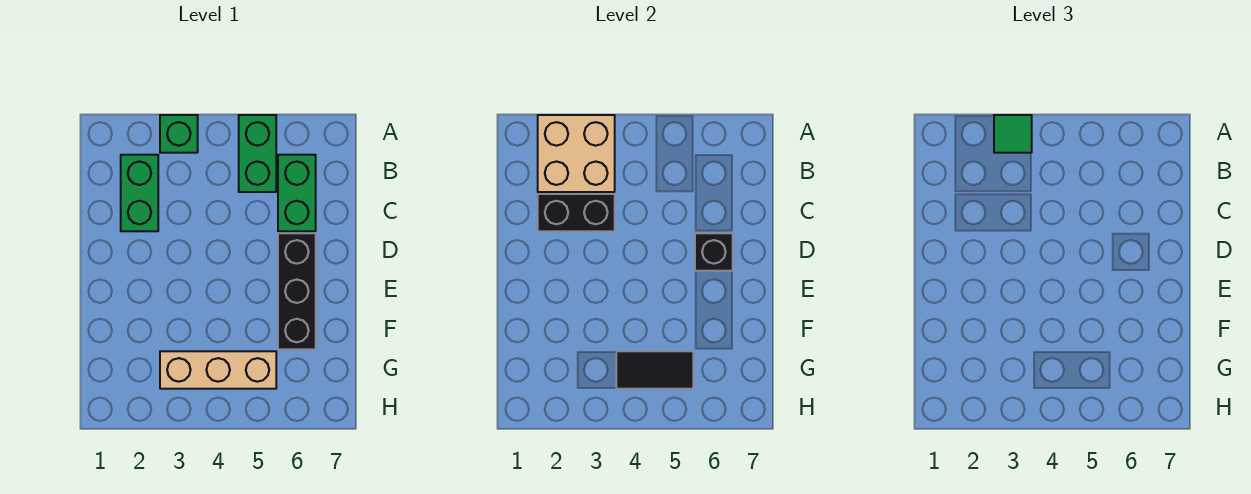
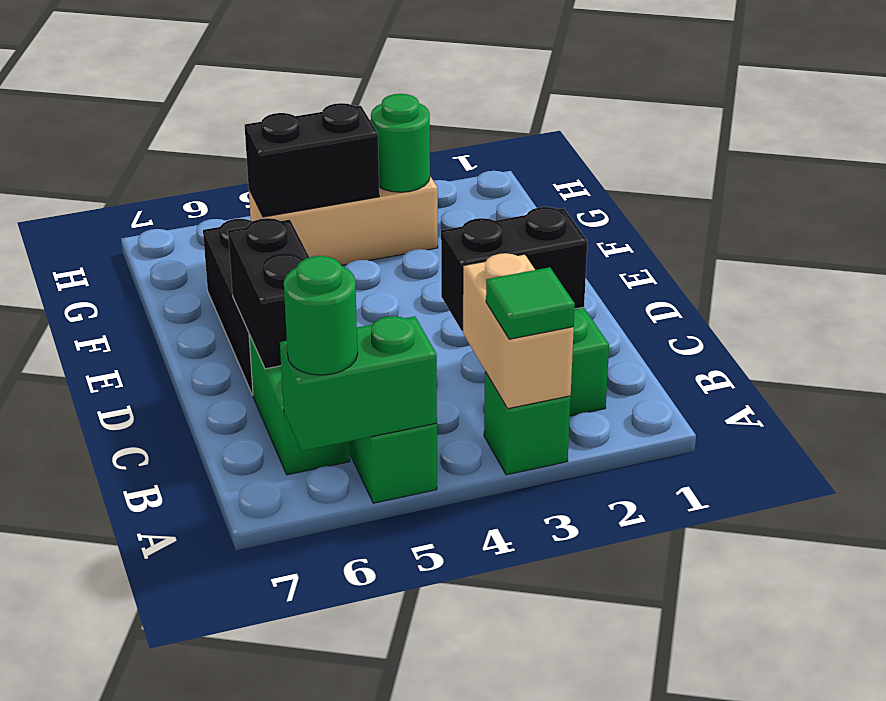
tan 2x2 brick [538,115,615,192] -> tan 1x2 brick [463,253,574,409]
none -> green 1x2 brick [280,316,437,451]
none -> green 1x1 round brick [284,256,358,375]
black 1x1 brick [695,233,733,271] -> black 1x2 brick [228,218,309,369]
none -> green 1x1 round brick [371,94,430,192]
black 1x2 tile [616,351,693,389] -> black 1x2 brick [245,103,379,217]

